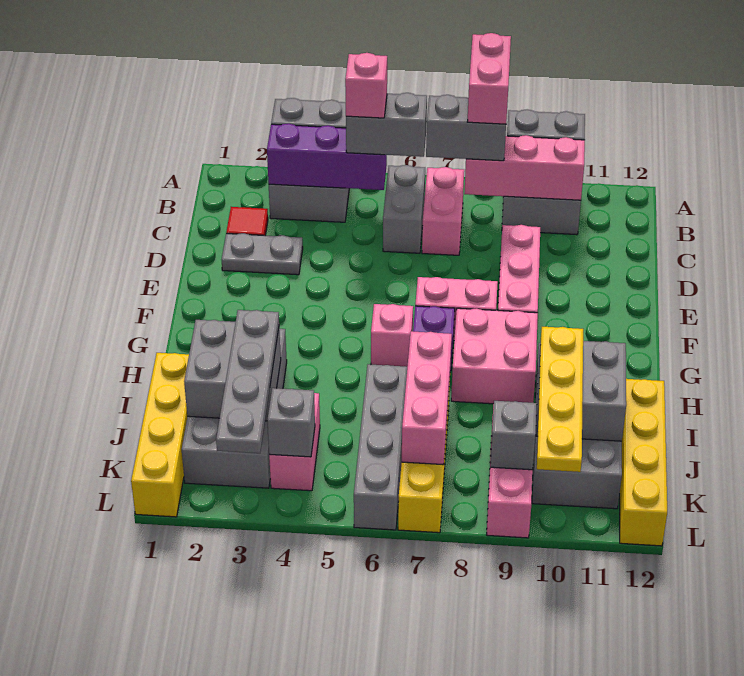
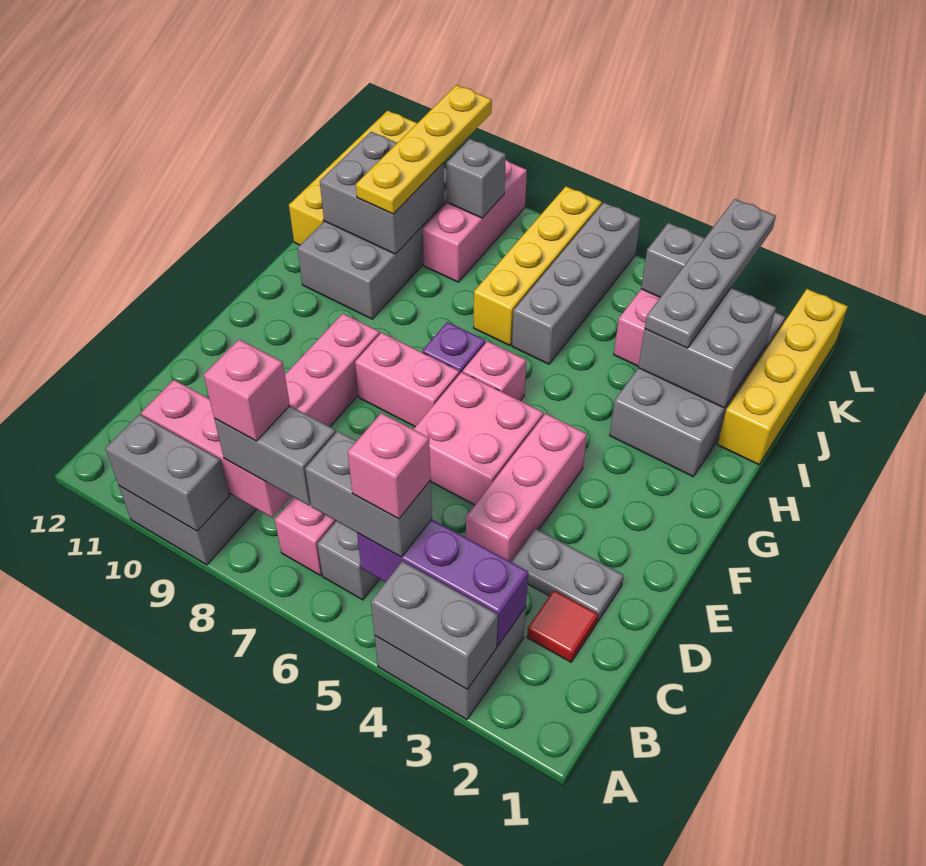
pink 1x2 brick [468,33,511,124] -> pink 1x1 brick [204,339,290,441]
pink 2x2 brick [451,308,538,404] -> pink 2x2 brick moved to [413,372,543,505]
pink 1x3 brick [402,331,452,465] -> pink 1x3 brick moved to [466,413,587,562]

